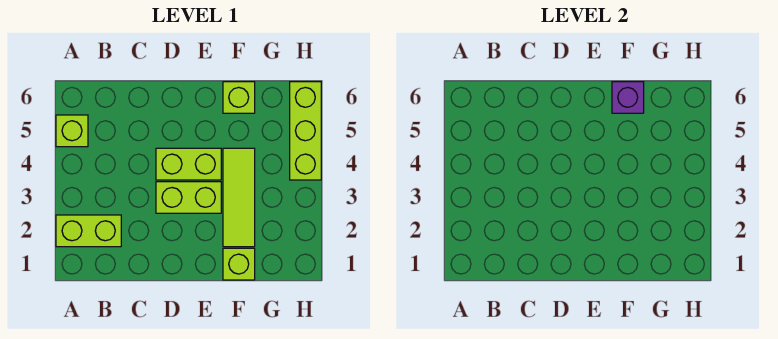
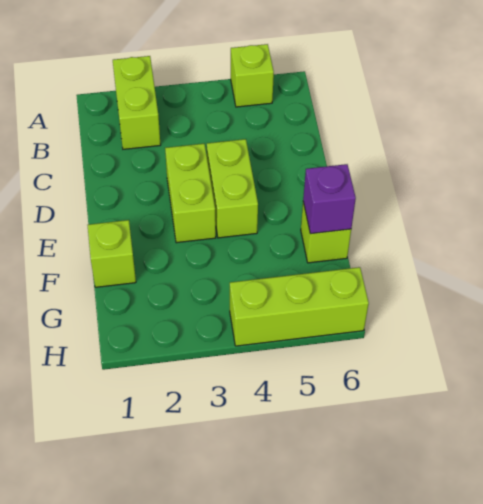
lime 1x3 tile [223,148,255,247] -> none

